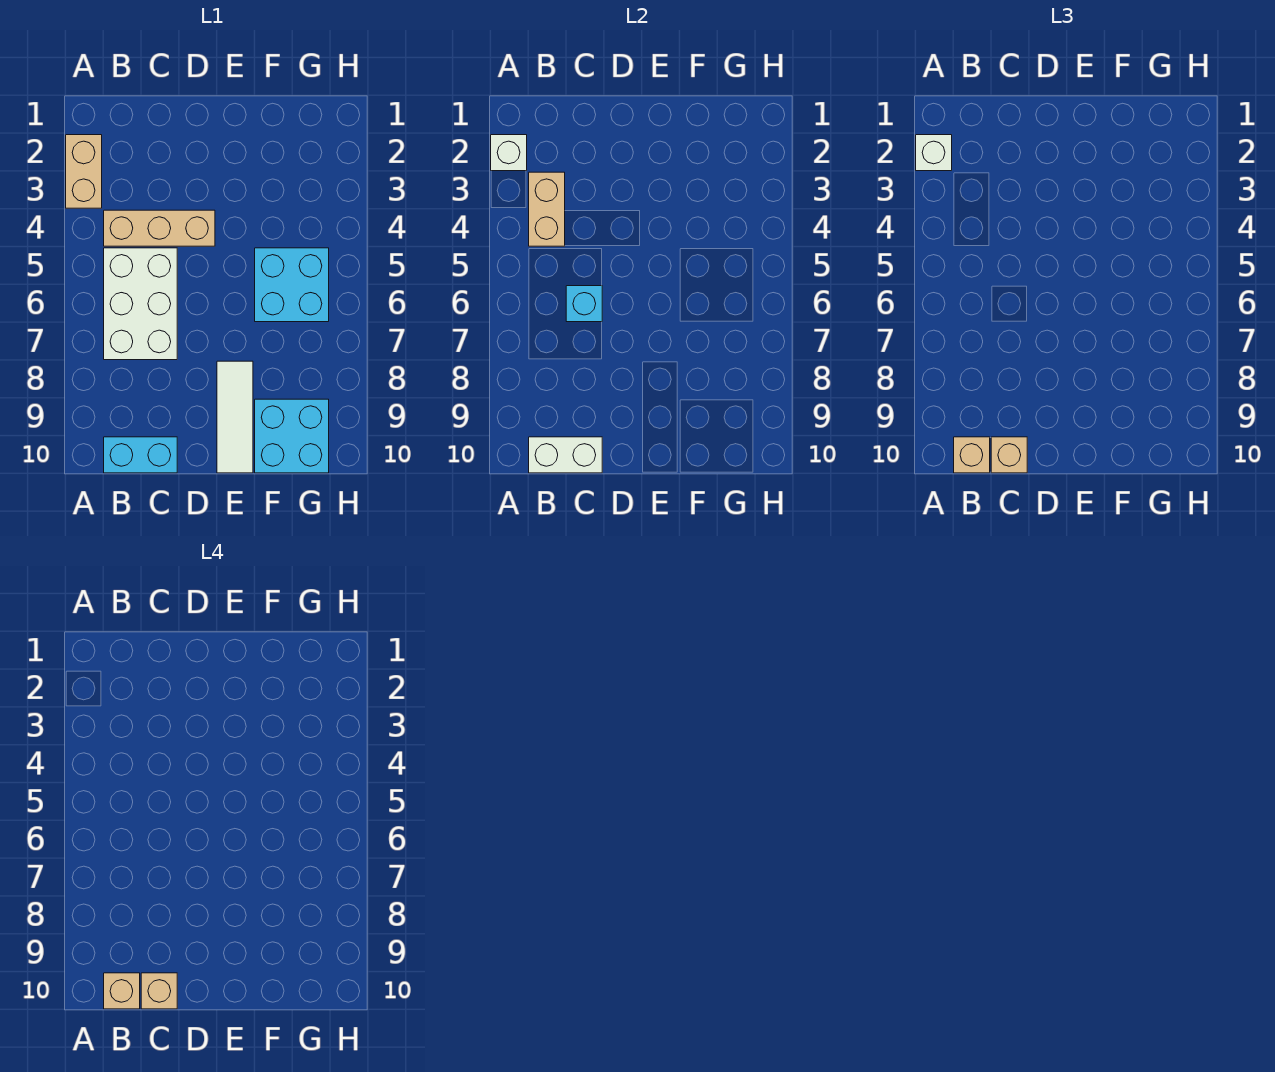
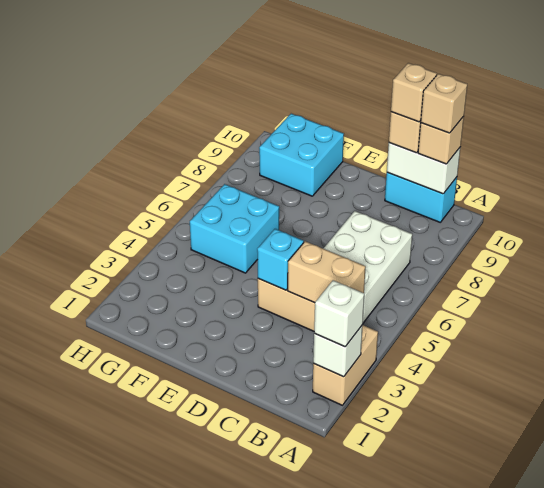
tan 1x2 brick [529,172,565,246] -> tan 1x2 brick turned to [288,241,366,303]
cyan 1x1 brick [566,286,602,322] -> cyan 1x1 brick moved to [257,229,304,290]
white 1x3 tile [217,361,253,473] -> none

